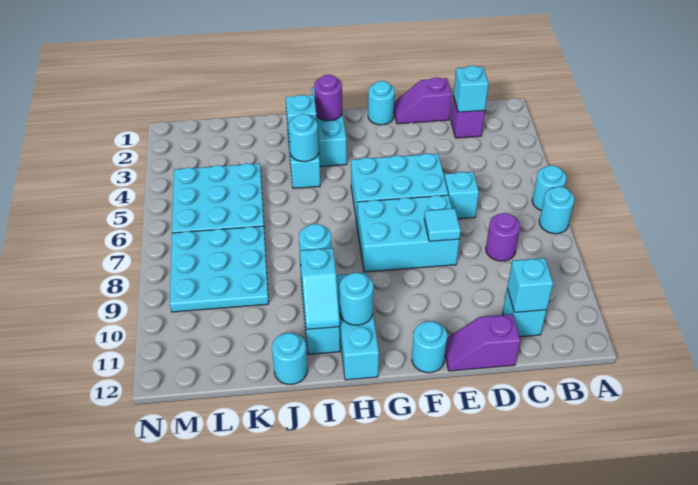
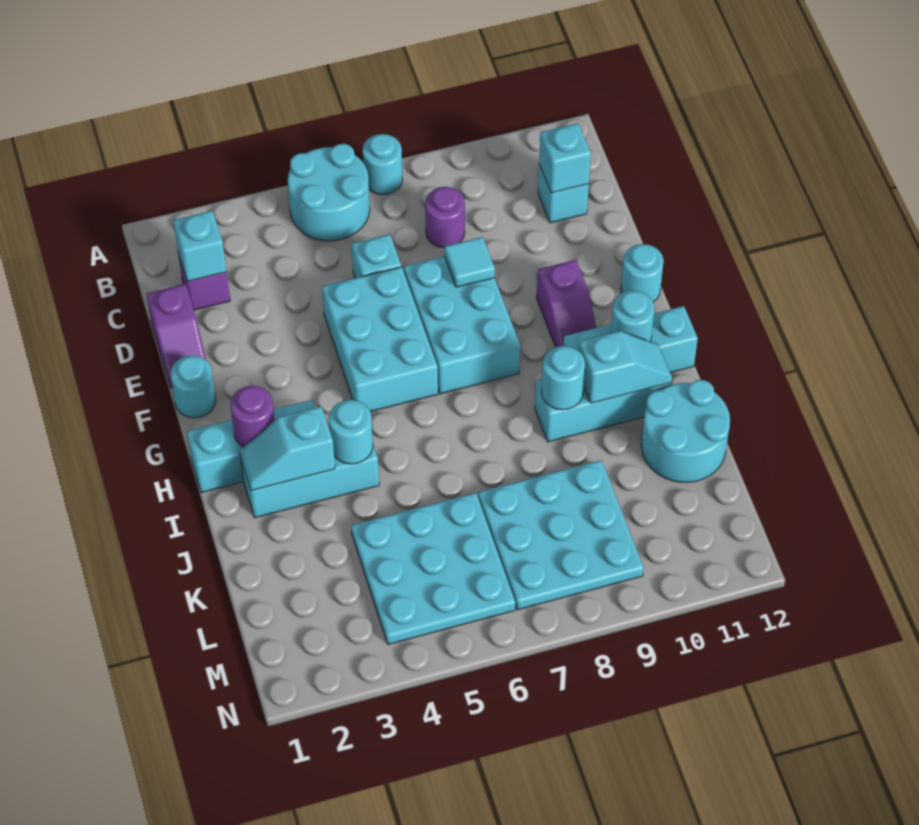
cyan 1x1 round brick [532,165,567,210] -> cyan 2x2 round brick [288,144,370,241]
purple 1x2 slope [445,314,520,371] -> purple 1x2 slope moved to [536,260,596,347]
cyan 1x1 round brick [272,333,307,384] -> cyan 2x2 round brick [641,380,730,482]

